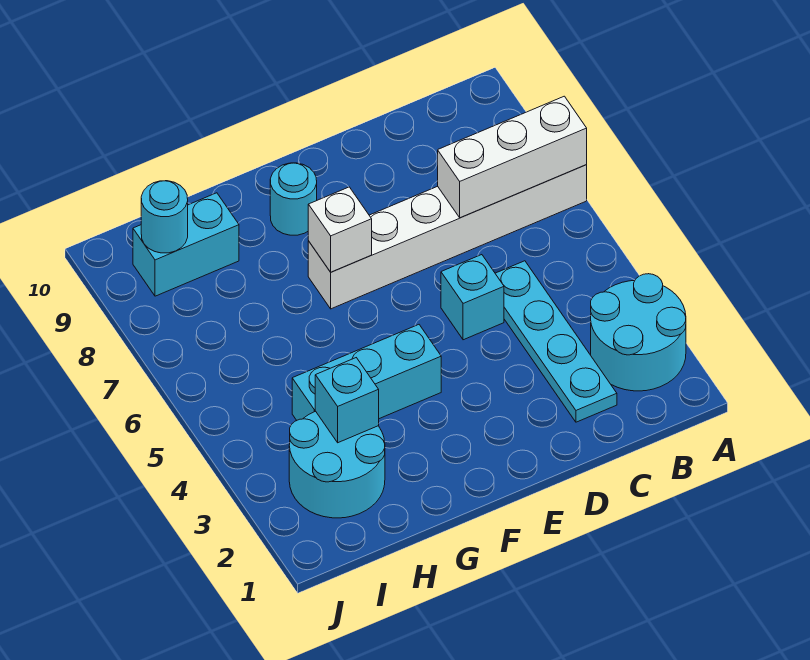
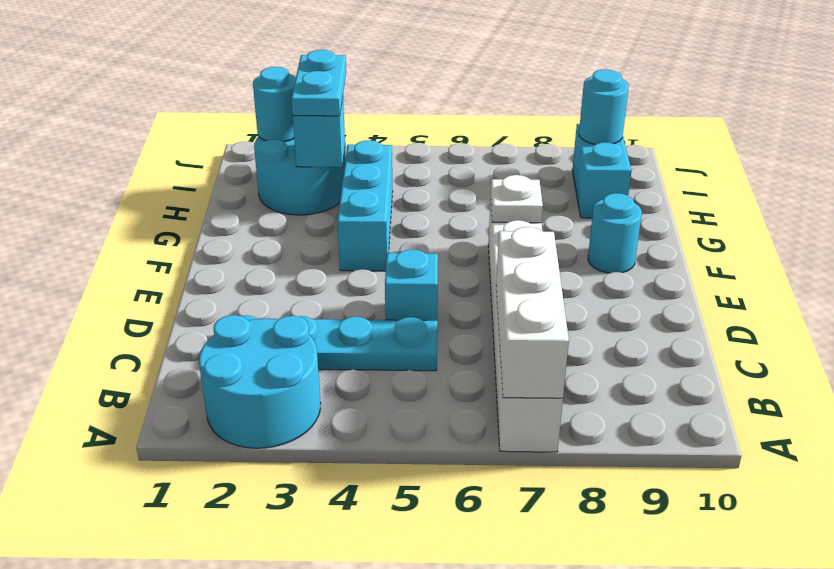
white 1x1 brick [308,187,372,272] -> white 1x1 plate [491,175,543,223]
none -> cyan 1x2 plate [291,50,346,116]
none -> cyan 1x1 round brick [253,67,296,142]

